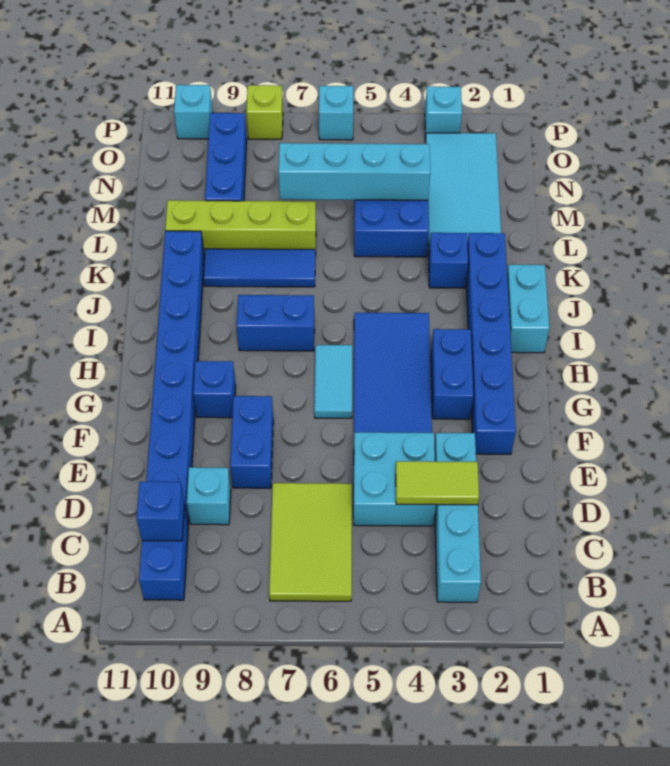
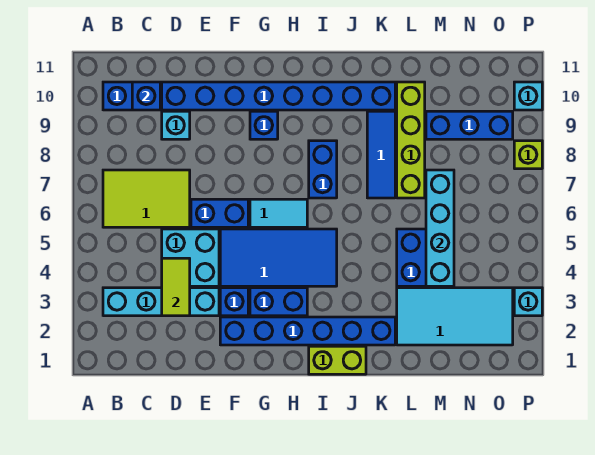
blue 1x2 brick [230,396,273,488] -> blue 1x2 brick moved to [191,199,248,227]
cyan 1x2 brick [507,265,549,353] -> lime 1x2 brick [309,346,366,374]
blue 1x1 brick [428,233,468,288] -> blue 1x1 brick moved to [220,288,248,316]
cyan 1x1 brick [319,86,353,140] -> none

